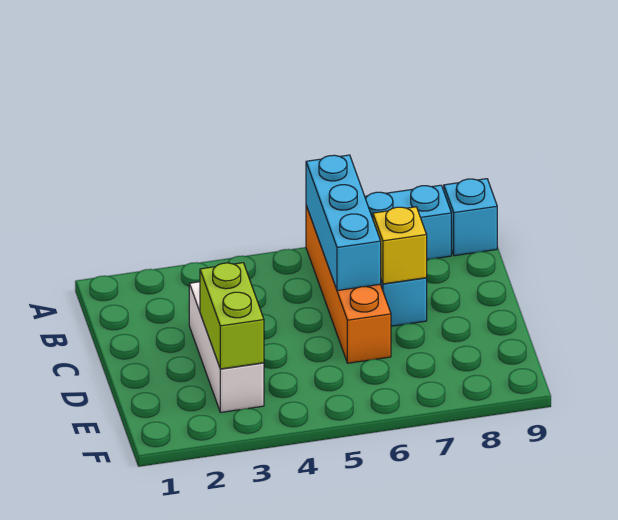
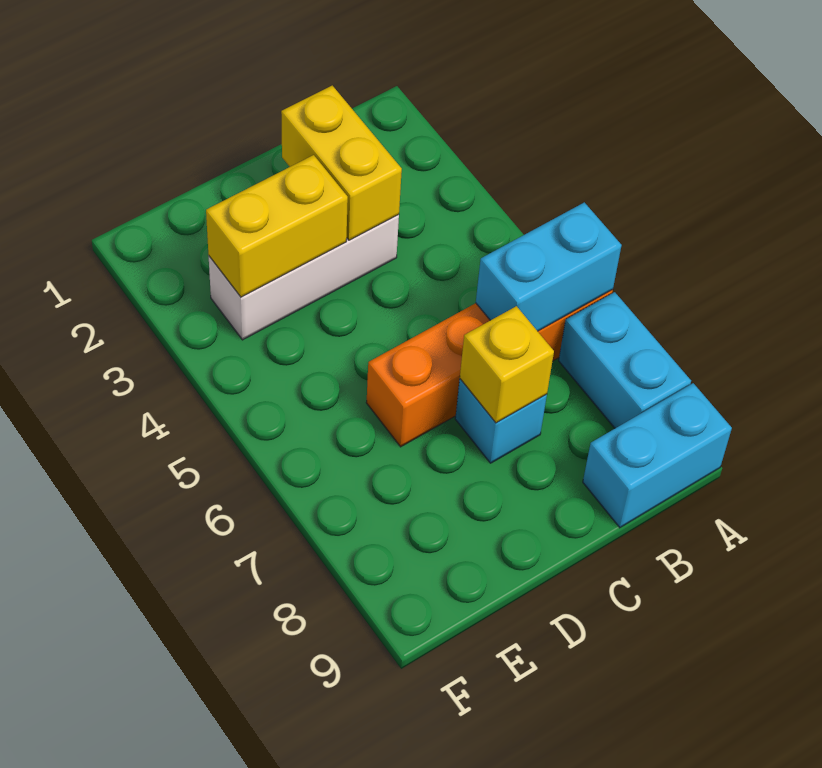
cyan 1x3 brick [306,155,381,291] -> cyan 1x2 brick [476,202,622,331]
cyan 1x1 brick [444,179,497,256] -> cyan 1x2 brick [583,383,732,528]
none -> yellow 1x2 brick [281,86,402,240]
lime 1x2 brick [200,263,264,369] -> yellow 1x2 brick [206,155,348,297]

